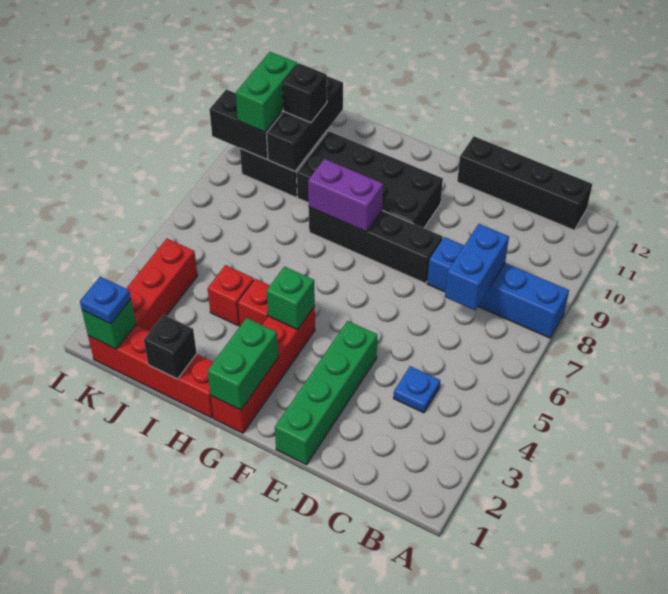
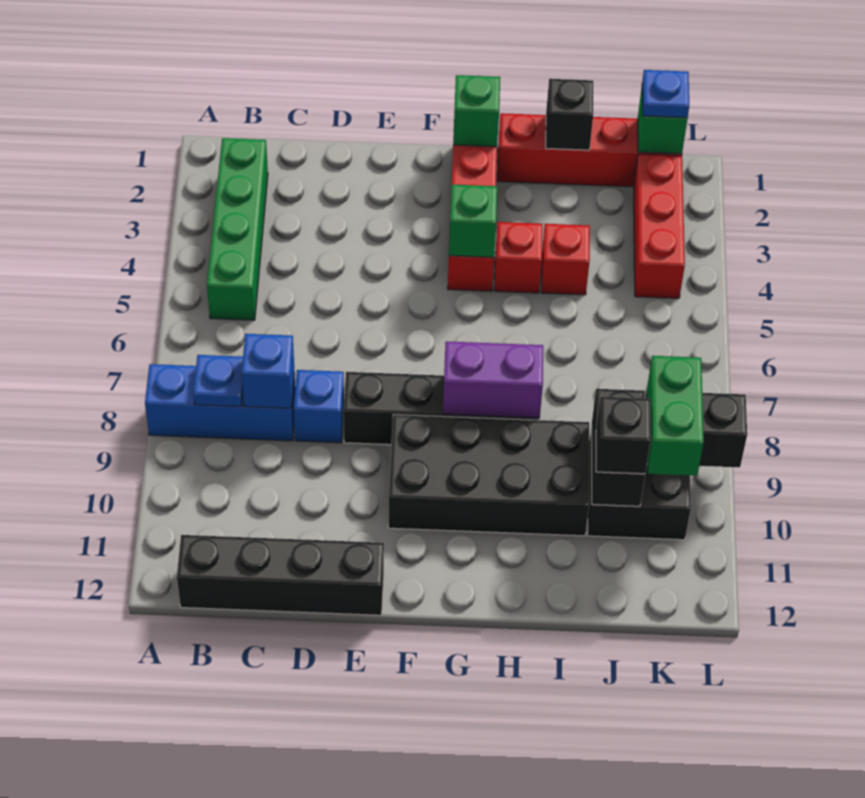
blue 1x1 plate [394,366,440,413] -> blue 1x1 plate moved to [193,355,243,406]
blue 1x2 brick [445,224,509,310] -> blue 1x1 brick [242,334,294,408]
green 1x4 brick [275,321,377,465] -> green 1x4 brick moved to [207,138,268,320]
green 1x2 brick [207,318,278,410] -> green 1x1 brick [453,75,500,147]
black 1x3 brick [267,76,343,171] -> black 1x2 brick [592,389,645,506]

